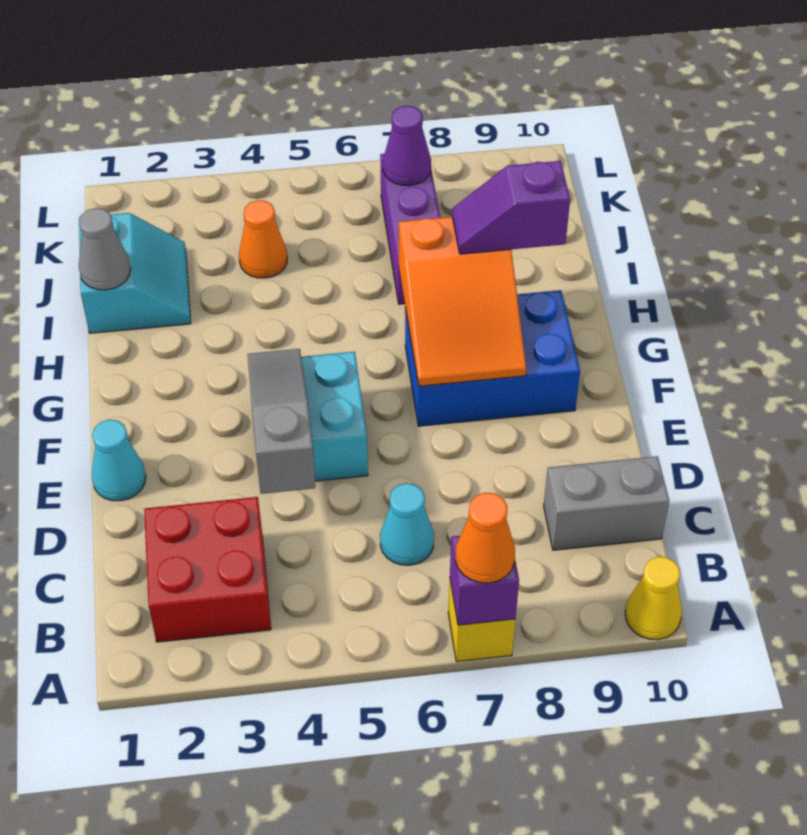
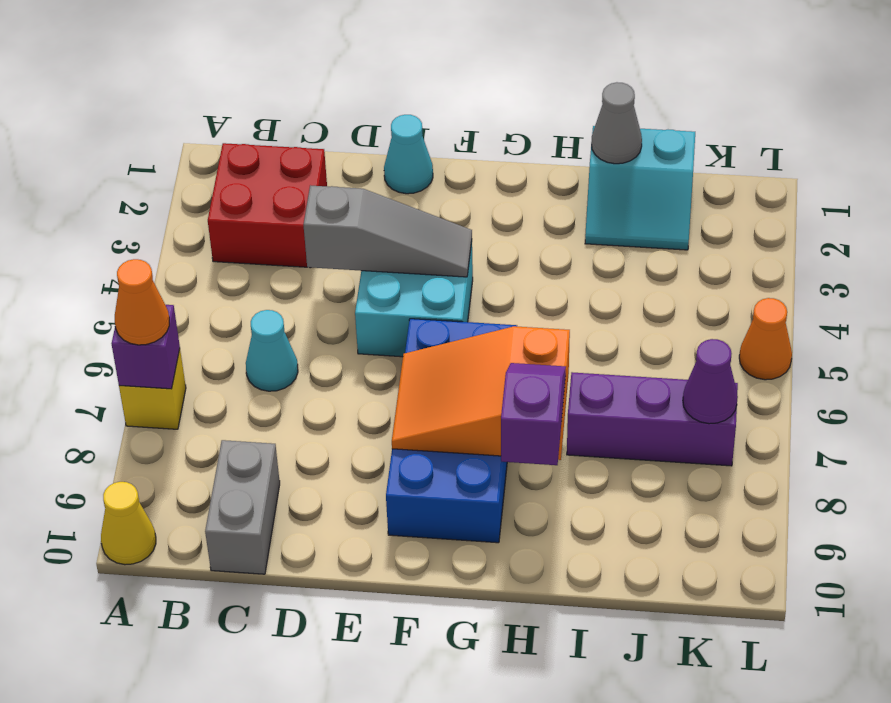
blue 2x3 brick [405,290,580,426] -> blue 2x4 brick [386,319,517,543]
orange 1x1 cone [239,200,287,278] -> orange 1x1 cone moved to [739,298,792,380]

